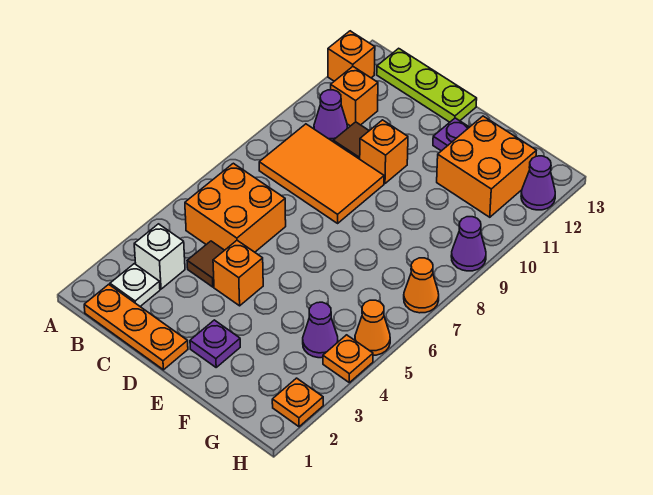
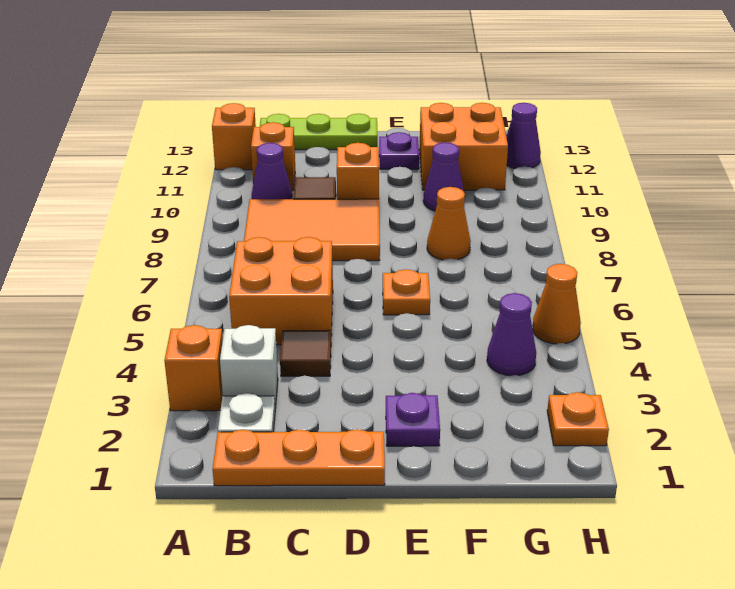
orange 1x1 brick [213,240,263,306] -> orange 1x1 brick moved to [164,325,223,411]
orange 1x1 plate [323,335,373,383] -> orange 1x1 plate moved to [383,269,430,315]
orange 1x1 cone [404,258,439,313] -> orange 1x1 cone moved to [427,187,471,260]
purple 1x1 cone [451,217,486,271] -> purple 1x1 cone moved to [423,142,464,211]

